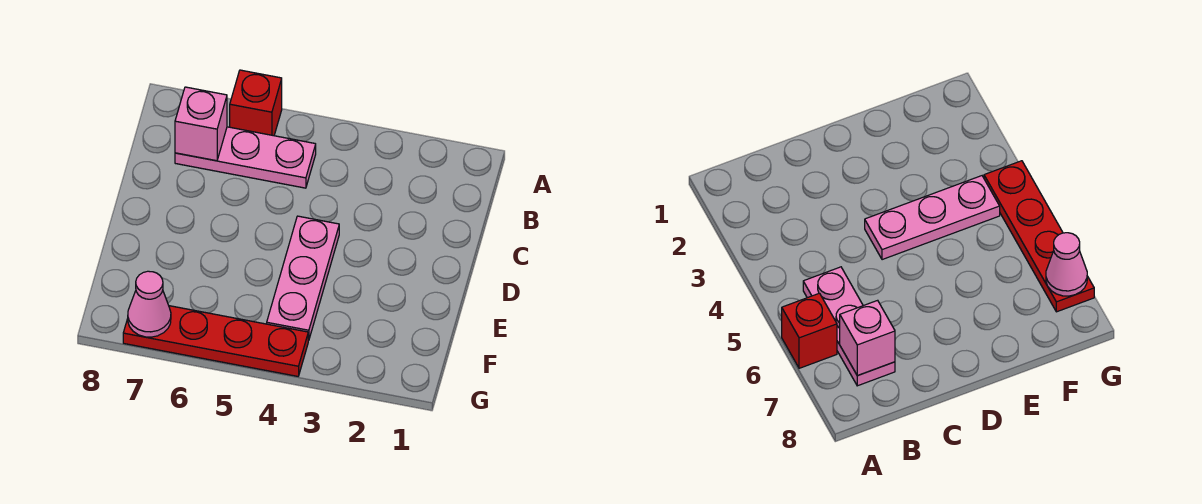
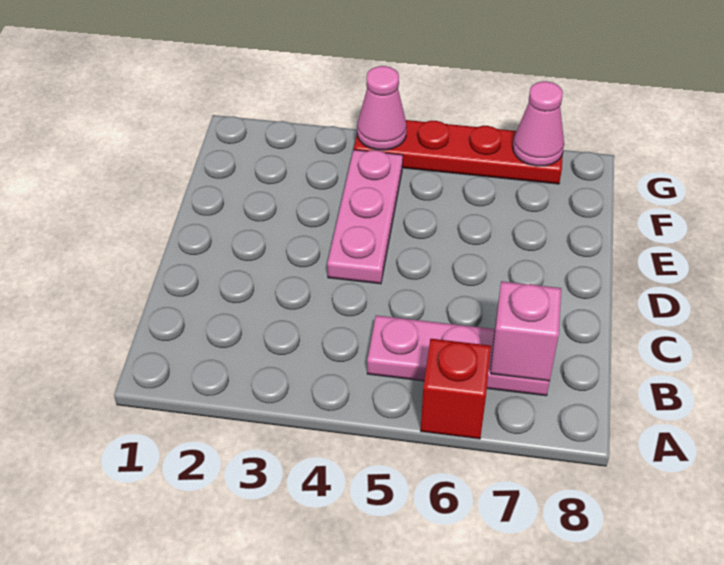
none -> pink 1x1 cone [357,66,407,150]

